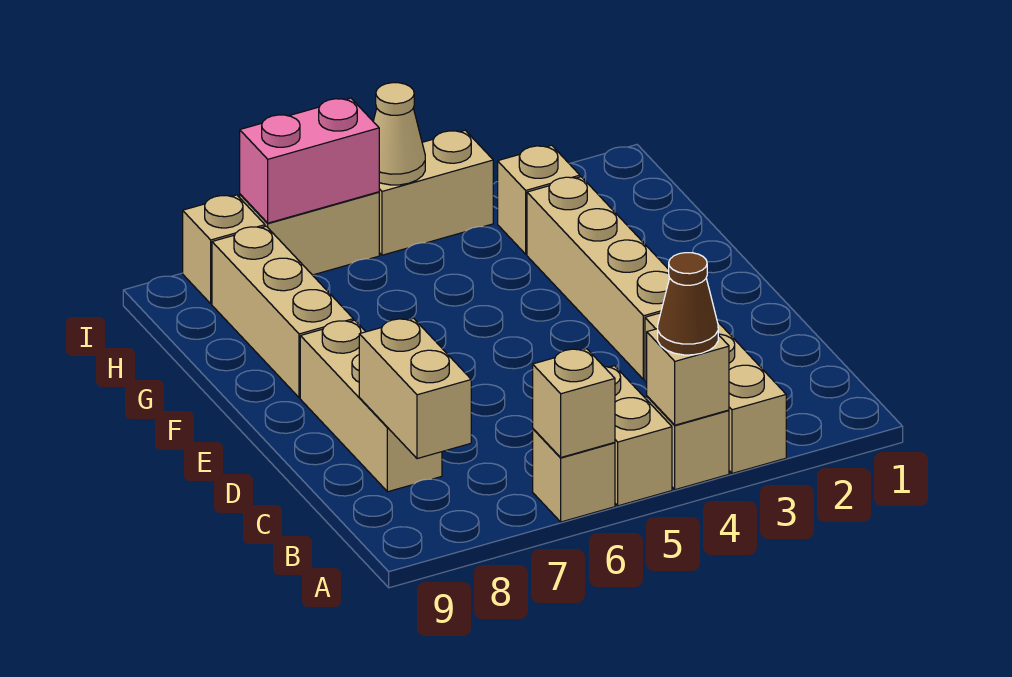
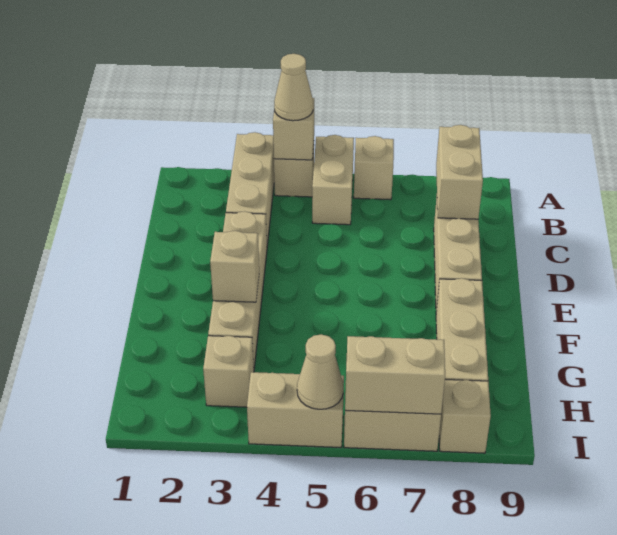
brown 1x1 cone [658,253,718,355] -> tan 1x1 cone [274,54,313,121]
tan 1x1 brick [533,349,615,457] -> tan 1x1 brick moved to [210,231,259,302]
pink 1x2 brick [240,98,379,223] -> tan 1x2 brick [345,336,445,414]

